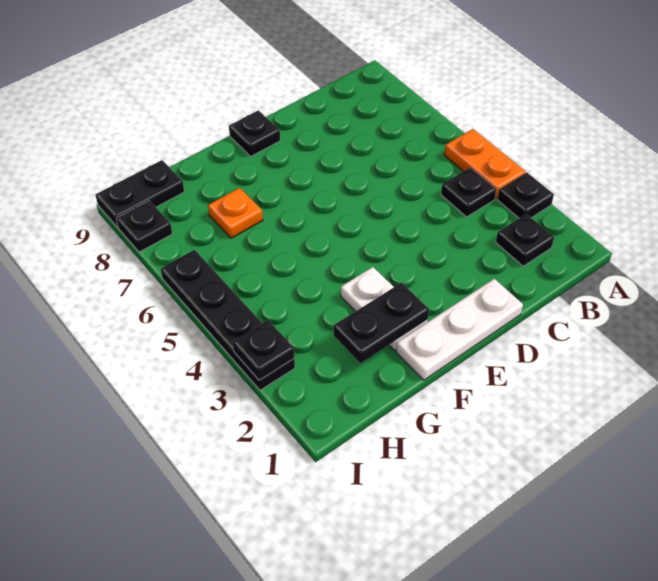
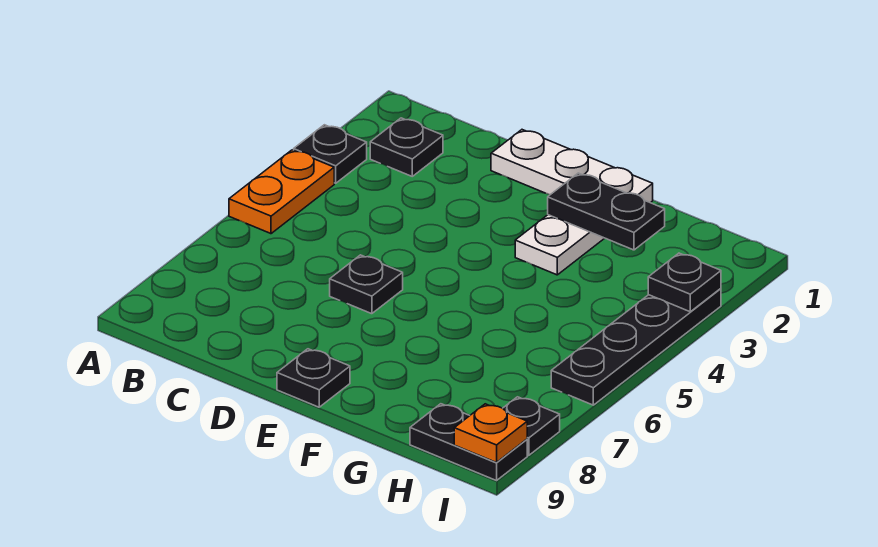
black 1x1 plate [441,168,496,217] -> black 1x1 plate moved to [330,255,403,314]
orange 1x1 plate [208,188,263,238] -> orange 1x1 plate moved to [454,404,527,462]

